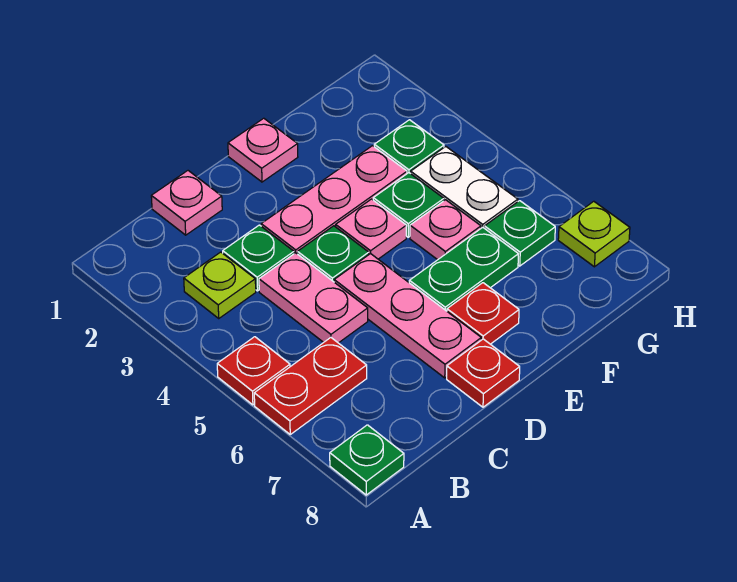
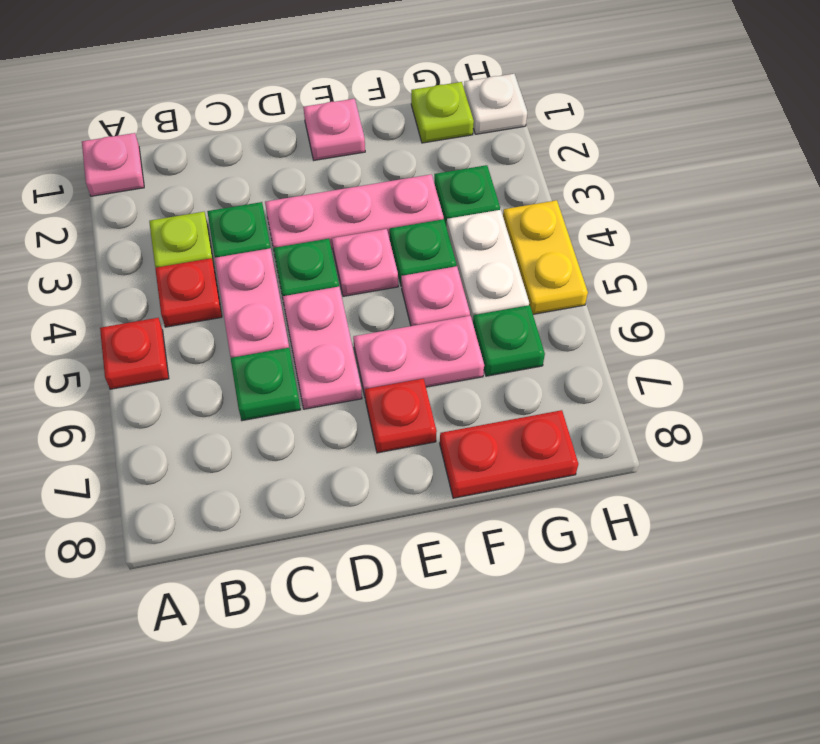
red 1x2 plate [254,338,367,434] -> red 1x2 plate moved to [440,410,578,498]
green 1x1 plate [330,425,404,495] -> green 1x1 plate moved to [231,348,301,421]
pink 1x1 plate [151,171,222,235] -> pink 1x1 plate moved to [82,133,144,196]
pink 1x3 plate [334,254,481,378] -> pink 1x2 plate [283,287,362,409]
red 1x1 plate [447,339,520,407] -> red 1x1 plate moved to [155,258,222,327]
green 1x2 plate [409,227,518,311] -> pink 1x2 plate [353,316,484,396]
none -> white 1x1 plate [464,74,527,134]
none -> yellow 1x2 plate [503,200,588,314]
lime 1x1 plate [558,201,630,267] -> lime 1x1 plate moved to [411,82,474,143]

